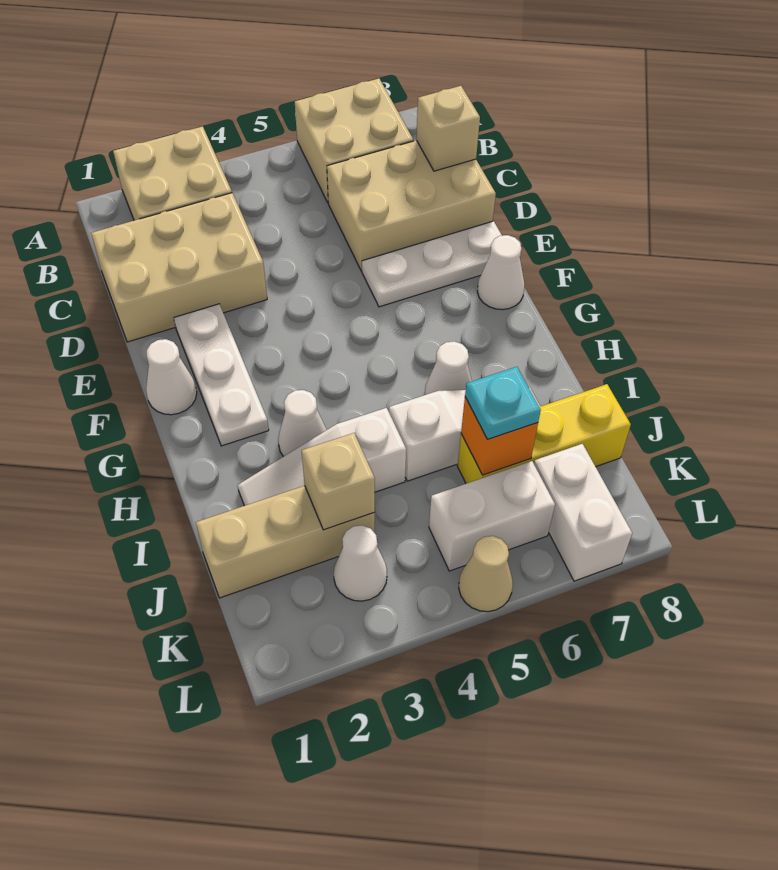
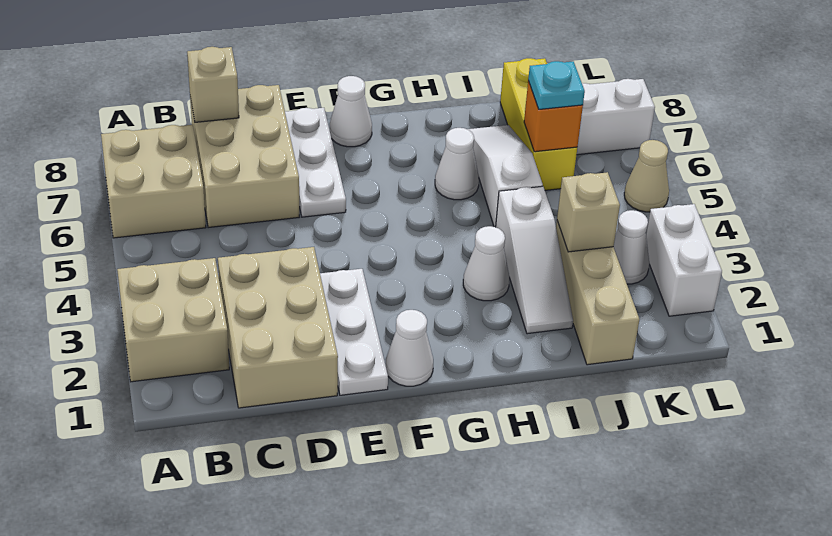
white 1x3 plate [174,304,269,446] -> white 1x3 plate turned to [320,269,388,395]
white 1x2 brick [429,461,555,571] -> white 1x2 brick moved to [646,204,722,316]

